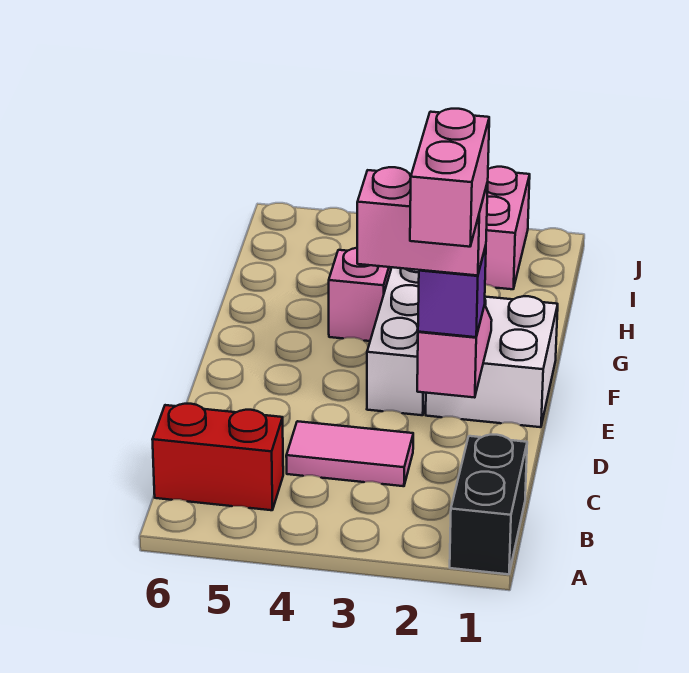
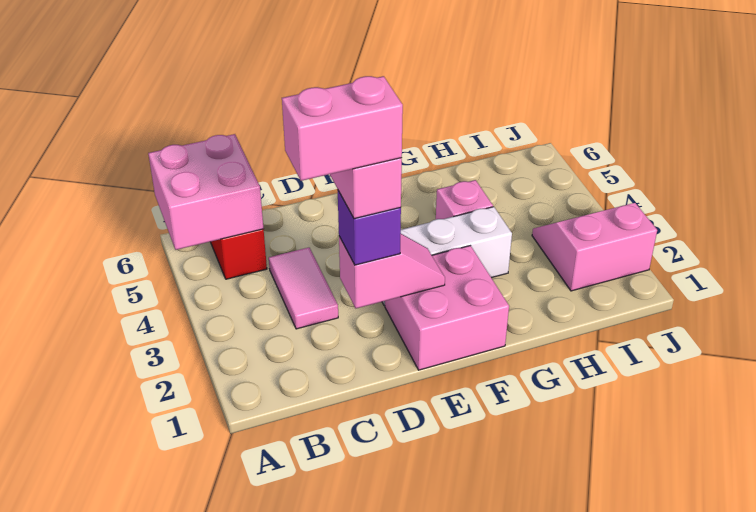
black 1x2 brick [450,435,527,574] -> none
none -> pink 2x2 brick [148,134,264,250]
white 2x2 brick [426,296,558,427] -> pink 2x2 brick [385,246,509,370]

